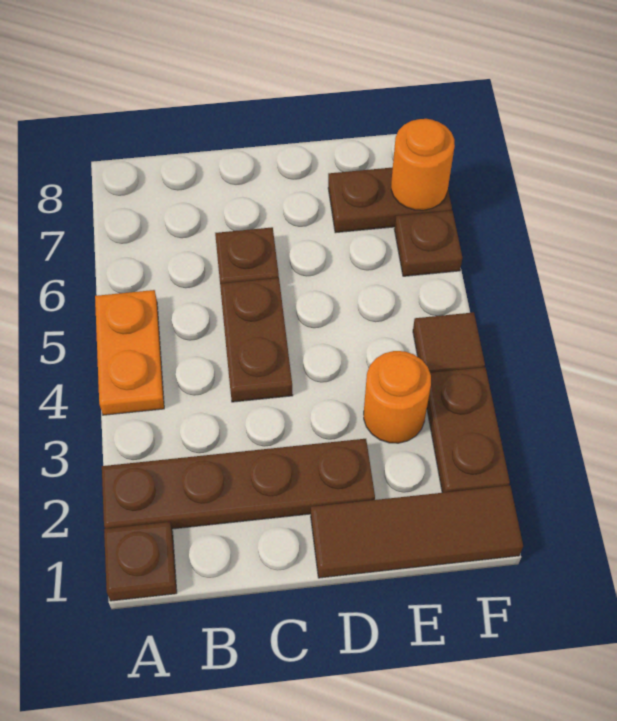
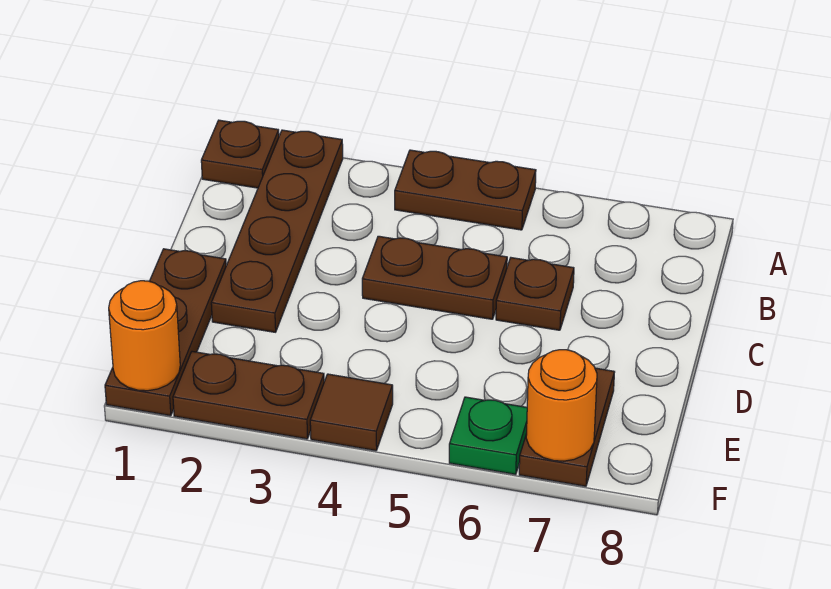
orange 1x2 plate [95,290,164,415] -> brown 1x2 plate [395,150,536,230]
brown 1x3 tile [311,485,523,578] -> brown 1x3 plate [105,249,226,416]
orange 1x1 round brick [364,351,431,443] -> orange 1x1 round brick moved to [109,281,180,391]
brown 1x1 plate [394,210,462,276] -> green 1x1 plate [449,397,527,474]

